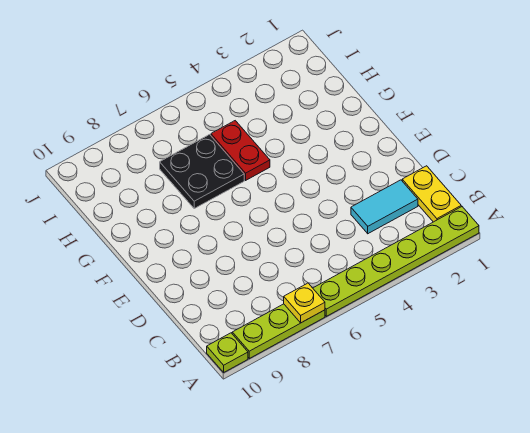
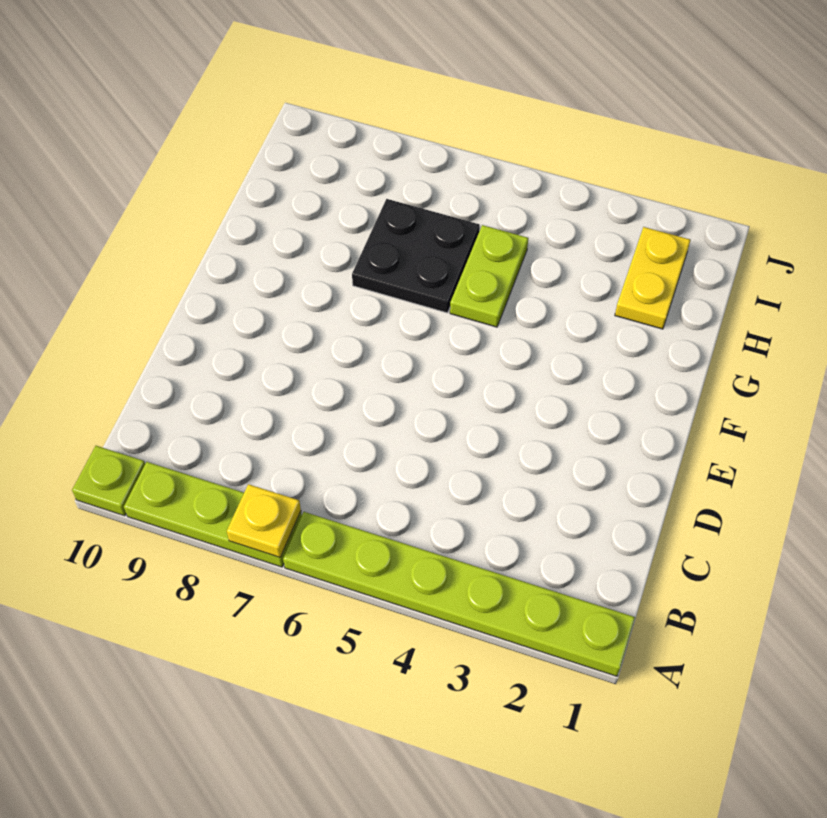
yellow 1x2 plate [402,166,461,222] -> yellow 1x2 plate moved to [615,227,690,329]
cyan 1x2 tile [351,180,418,234] -> none
red 1x2 plate [211,121,270,180] -> lime 1x2 plate [450,225,528,327]

